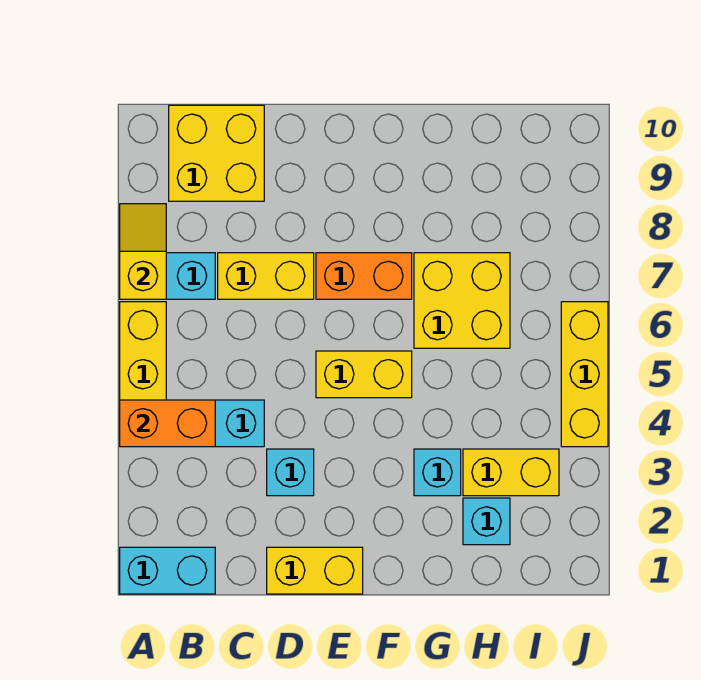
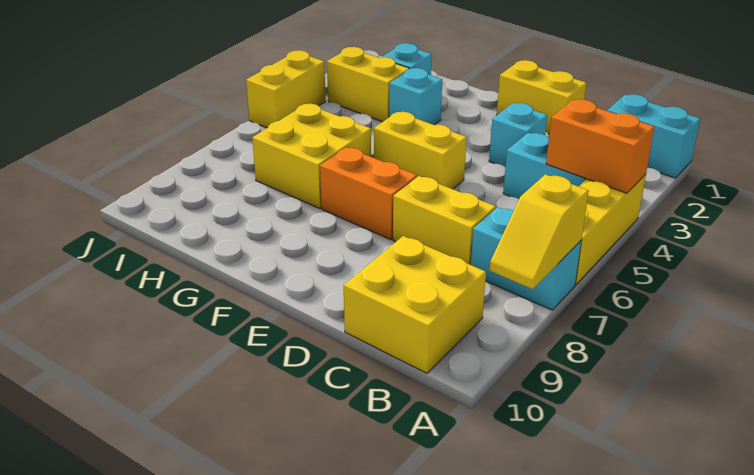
yellow 1x3 brick [561,302,608,447] -> yellow 1x2 brick [246,50,326,128]

